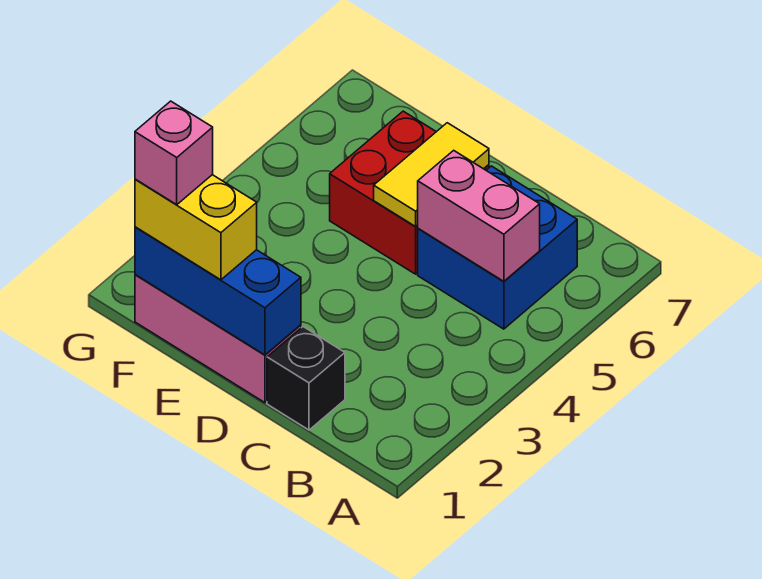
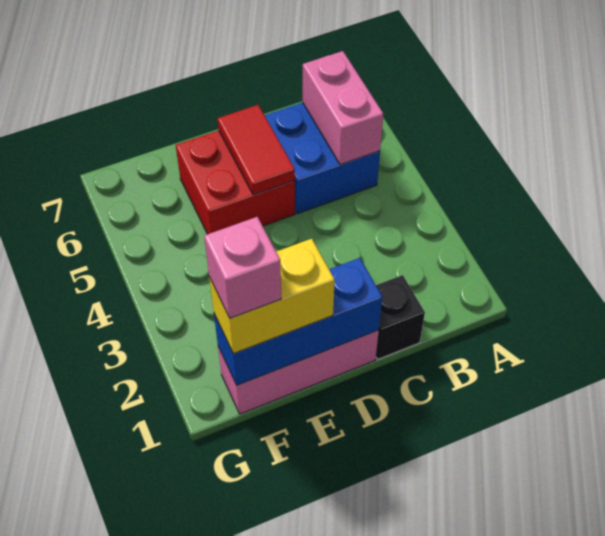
pink 1x2 brick [418,150,540,281] -> pink 1x2 brick turned to [303,51,383,165]
yellow 1x2 tile [374,123,489,226] -> red 1x2 tile [218,105,295,195]

